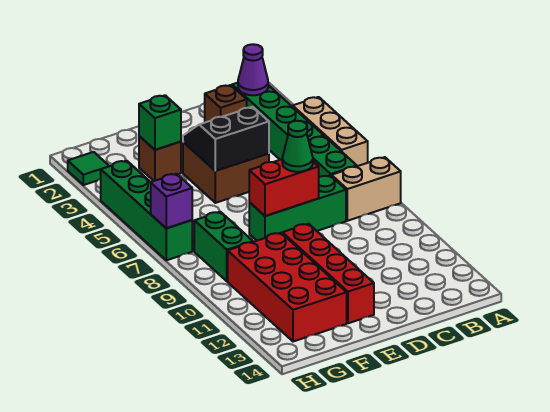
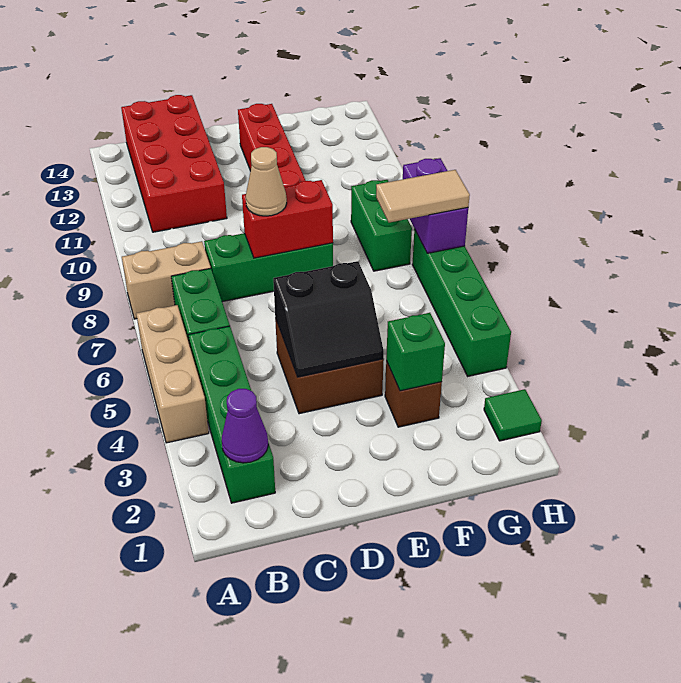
brown 1x1 brick [205,85,247,122] -> none
green 1x1 cone [282,121,313,172] -> tan 1x1 cone [246,147,287,216]
red 2x4 brick [228,233,347,342] -> red 2x4 brick moved to [121,95,227,232]
none -> tan 1x2 tile [376,170,470,222]
purple 1x1 brick [151,174,192,228] -> purple 1x2 brick [403,158,468,253]

